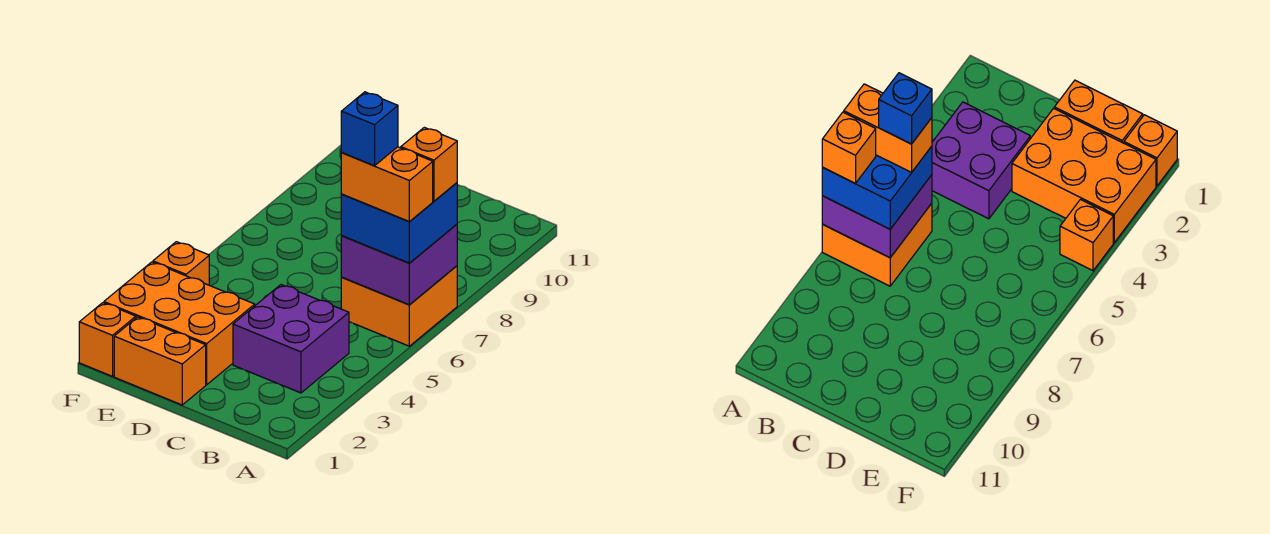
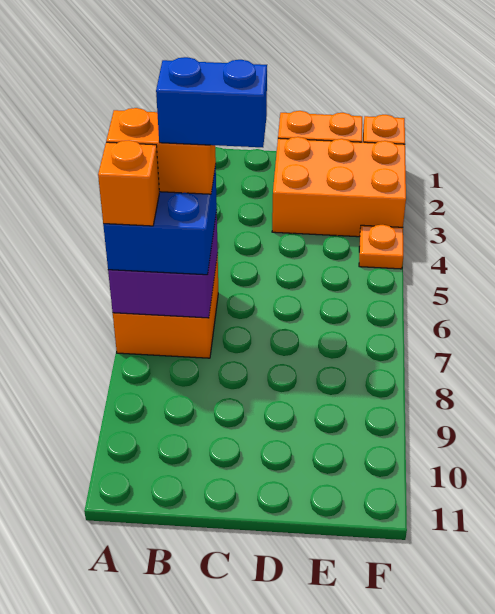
purple 2x2 brick [233,285,349,393] -> none
blue 1x1 brick [341,92,398,166] -> blue 1x2 brick [156,57,267,147]
orange 1x1 brick [153,242,209,285] -> orange 1x1 plate [359,225,403,269]

